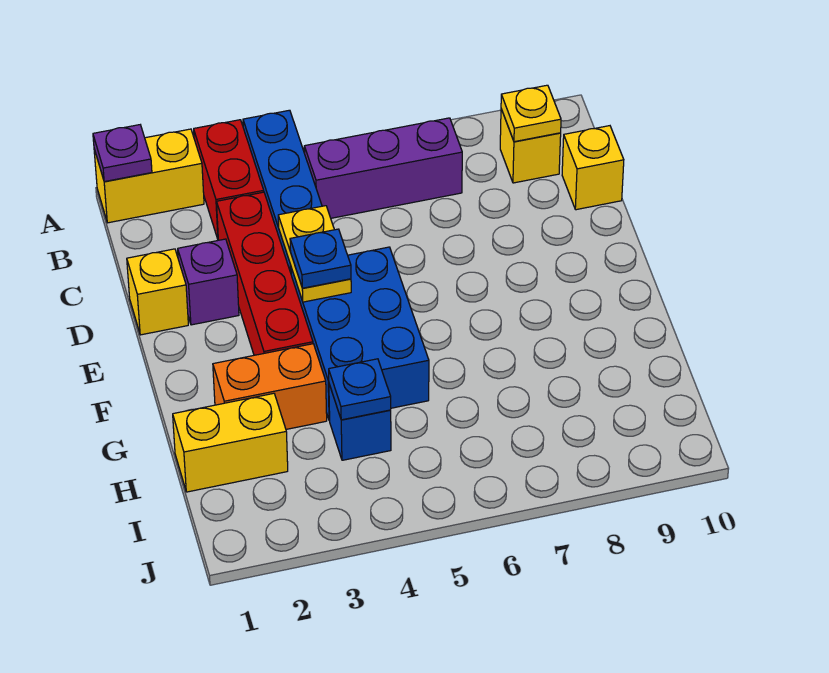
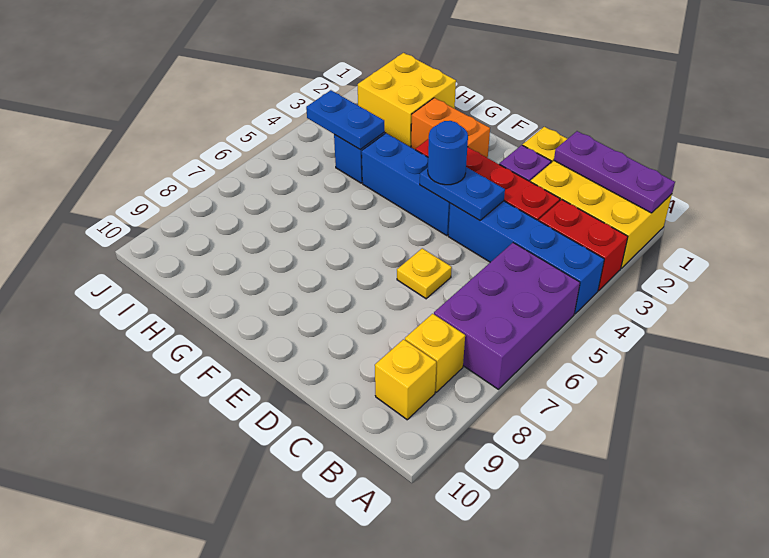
yellow 1x2 brick [94,129,204,223] -> yellow 2x3 brick [531,161,672,268]
purple 1x1 plate [93,125,152,182] -> purple 1x3 plate [554,131,675,213]
purple 1x3 brick [304,118,462,218] -> purple 2x3 brick [434,243,580,389]
yellow 1x1 plate [501,85,561,142] -> yellow 1x1 plate moved to [397,248,452,299]
yellow 1x1 brick [562,126,624,210] -> yellow 1x1 brick moved to [405,314,465,392]
yellow 1x2 plate [278,206,351,302] -> blue 1x2 plate [420,167,505,220]
blue 2x3 brick [291,247,429,421] -> blue 1x3 brick [362,133,450,236]
blue 1x1 plate [290,229,351,288] -> blue 1x1 round brick [428,121,468,185]
orange 1x2 brick [213,344,327,429] -> orange 1x2 brick turned to [411,98,490,158]
yellow 1x2 brick [173,393,288,492] -> yellow 2x2 brick [358,53,456,147]
blue 1x1 plate [328,359,391,420] -> blue 1x2 plate [306,90,385,149]

